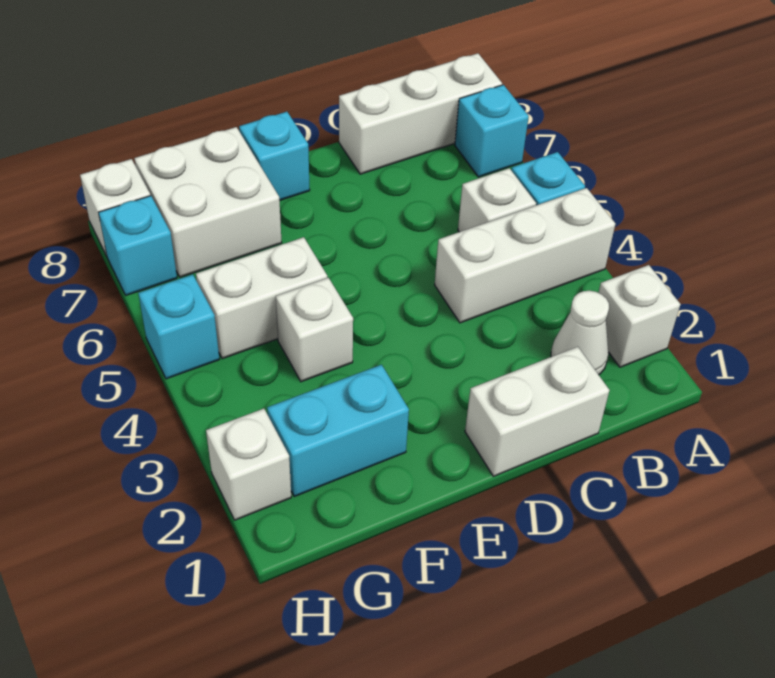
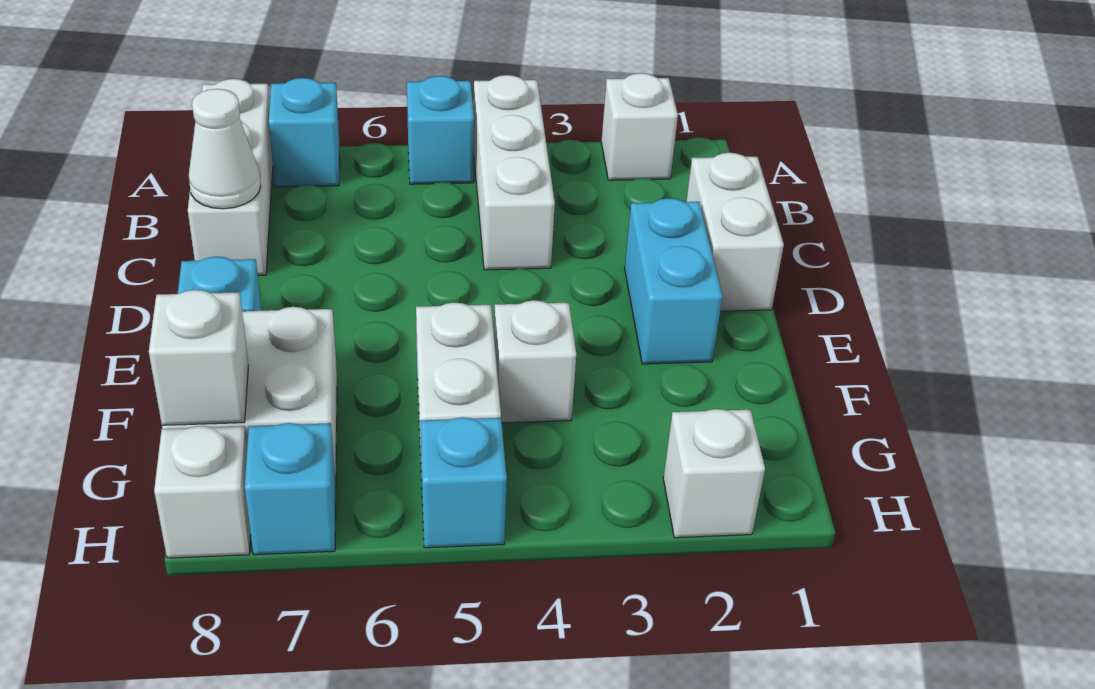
white 1x1 cone [551,291,609,375] -> white 1x1 cone moved to [189,89,261,209]
white 1x1 brick [458,168,536,232] -> white 1x1 brick moved to [149,290,249,425]
cyan 1x2 brick [267,365,409,496] -> cyan 1x2 brick moved to [625,198,723,364]

